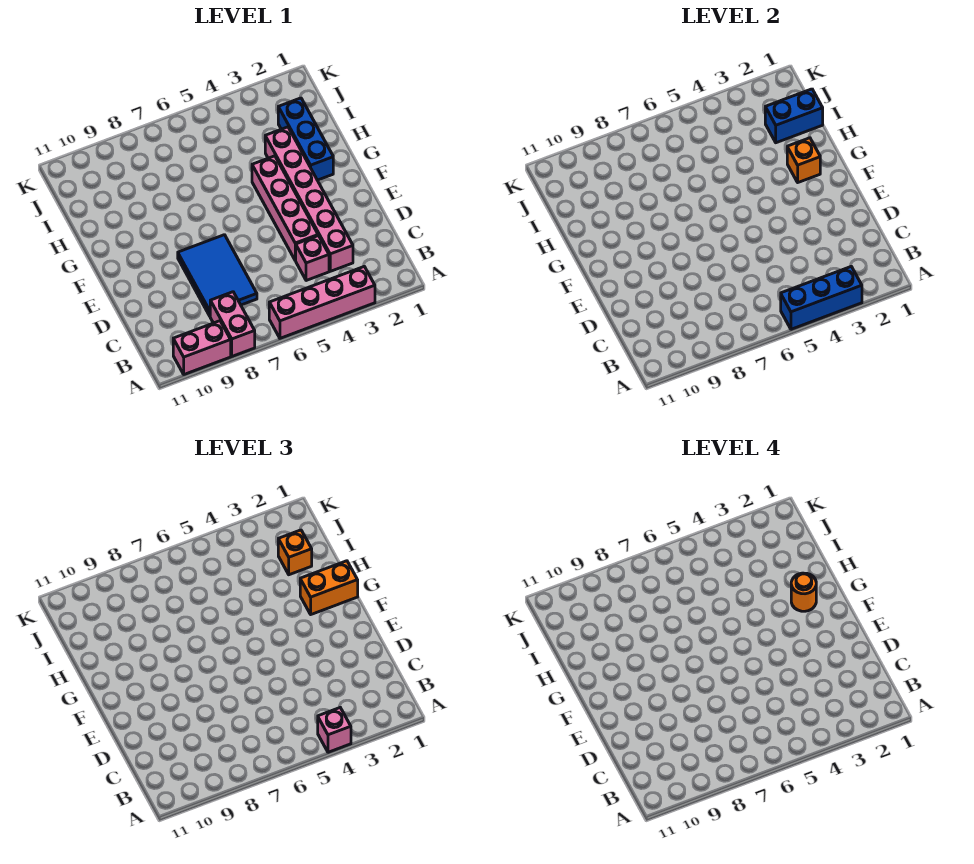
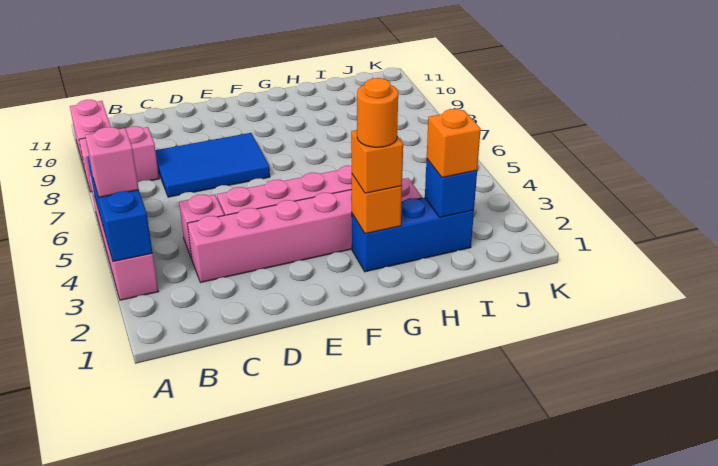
orange 1x2 brick [300,561,358,614] -> orange 1x1 brick [351,130,403,193]
blue 1x2 brick [765,89,823,143] -> blue 1x1 brick [425,159,477,217]

